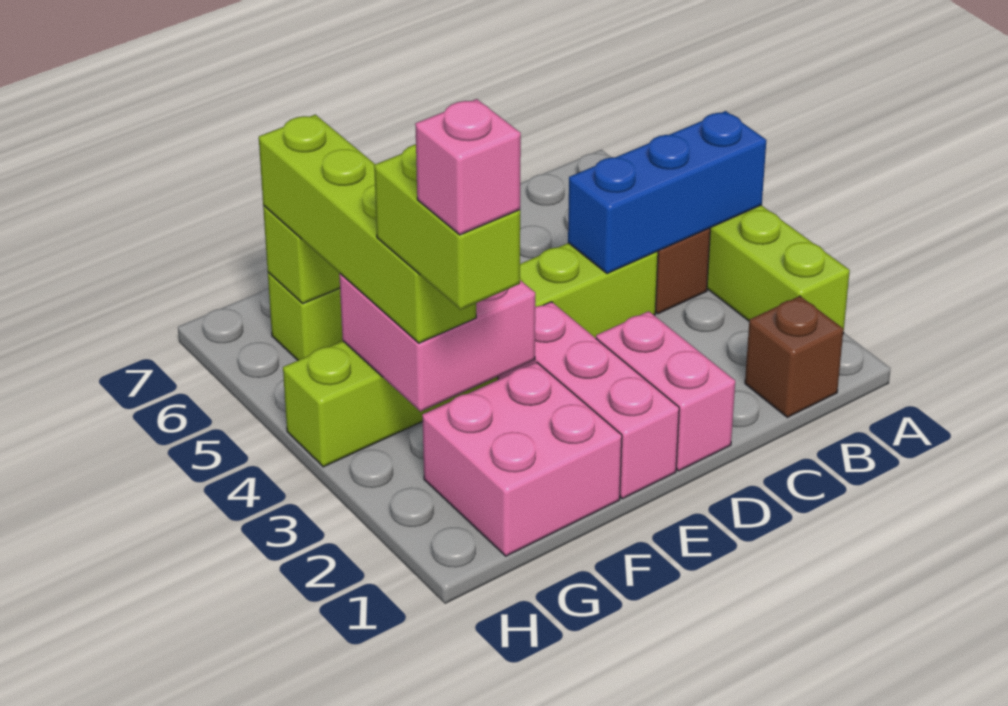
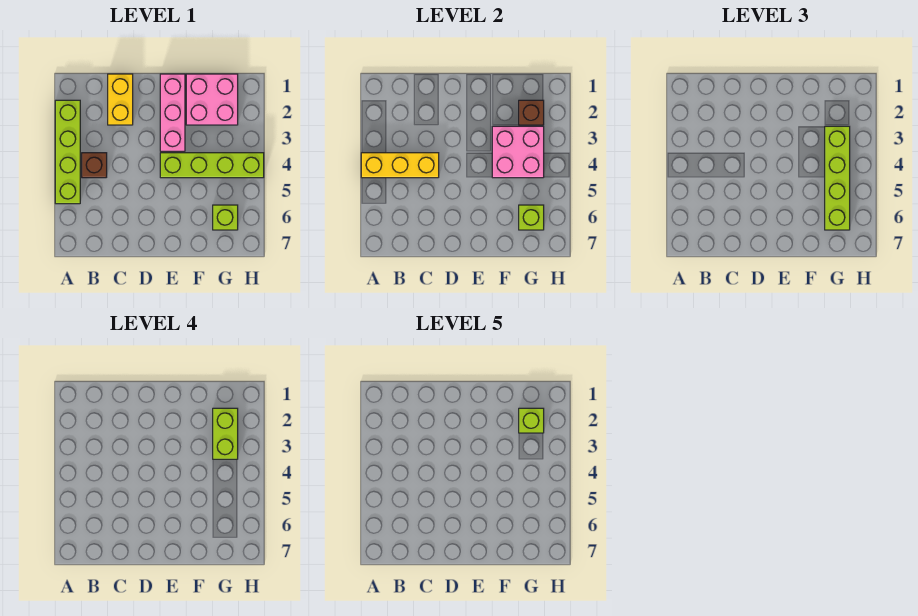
blue 1x3 brick [568,111,766,274] -> yellow 1x3 brick [361,153,439,178]
brown 1x1 brick [745,296,843,417] -> brown 1x1 brick moved to [519,100,544,125]
none -> yellow 1x2 brick [108,74,133,125]
lime 1x6 brick [283,243,658,467] -> lime 1x4 brick [160,153,264,178]
pink 1x2 brick [596,311,735,471] -> none
pink 1x1 brick [415,99,521,235] -> lime 1x1 brick [519,408,544,433]

